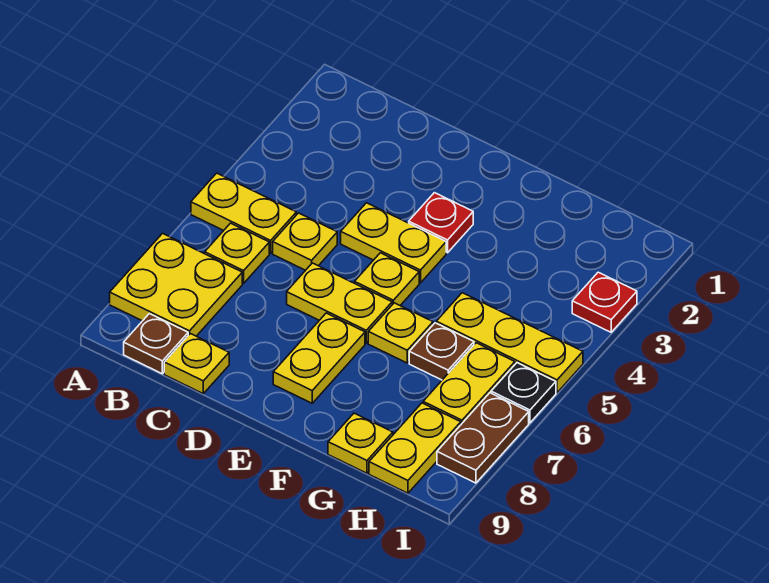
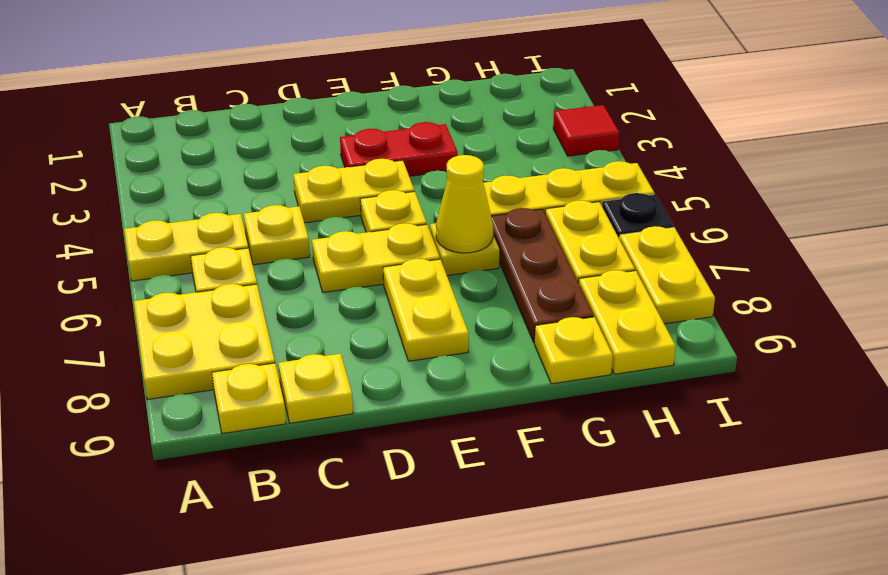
brown 1x1 plate [124,314,188,374] -> yellow 1x1 plate [212,363,286,434]
red 1x1 plate [409,193,473,253] -> red 1x2 plate [340,122,458,176]
none -> yellow 1x1 cone [436,155,493,253]
brown 1x1 plate [409,323,474,380] -> brown 1x3 plate [491,208,594,343]
red 1x1 plate [572,272,637,332] -> red 1x1 tile [553,105,619,156]
brown 1x2 plate [437,393,529,483] -> yellow 1x2 plate [620,226,715,324]

